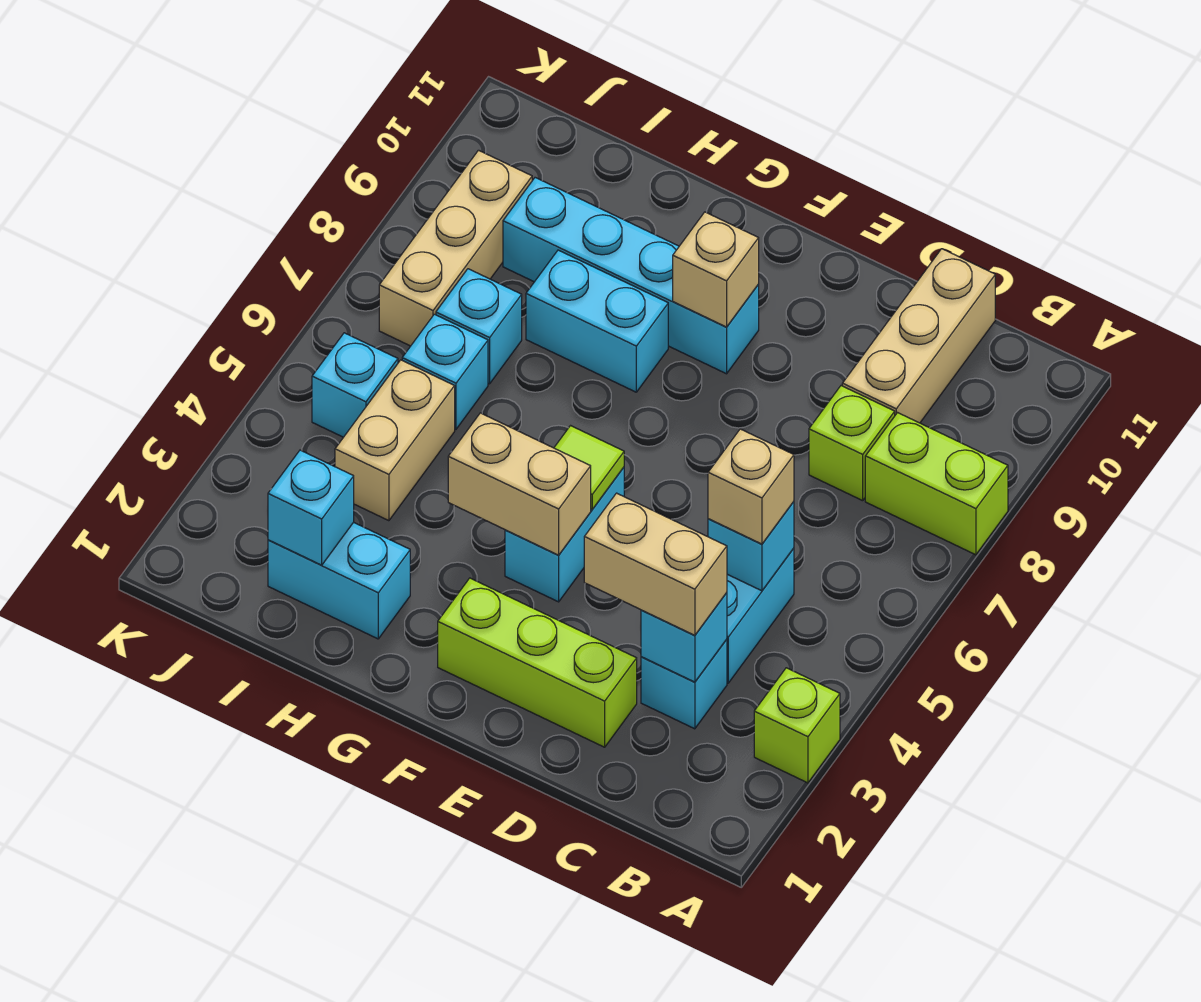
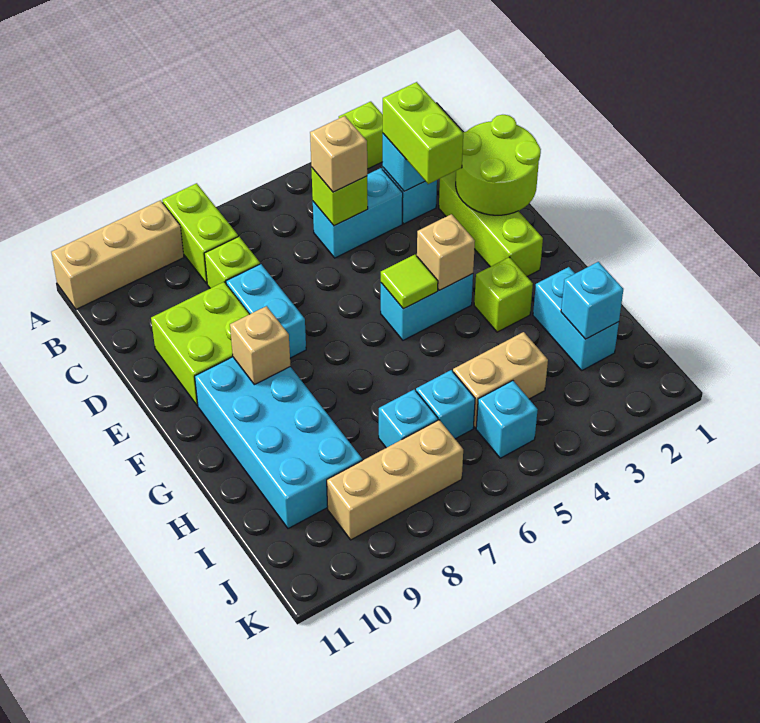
tan 1x2 brick [584,493,727,635] -> lime 1x2 brick [383,82,463,184]
cyan 1x1 brick [708,502,794,591] -> lime 1x1 brick [311,167,368,226]
tan 1x3 brick [842,249,995,423] -> tan 1x3 brick moved to [51,200,184,309]
none -> lime 2x2 round brick [456,115,541,215]
none -> lime 2x2 brick [151,282,249,405]
tan 1x2 brick [448,413,591,555] -> tan 1x1 brick [417,214,475,290]
cyan 1x4 brick [503,178,759,374] -> cyan 2x4 brick [195,357,362,529]
none -> lime 1x1 brick [474,257,533,332]
cyan 1x2 brick [526,250,668,392] -> cyan 1x2 brick moved to [226,264,306,358]

